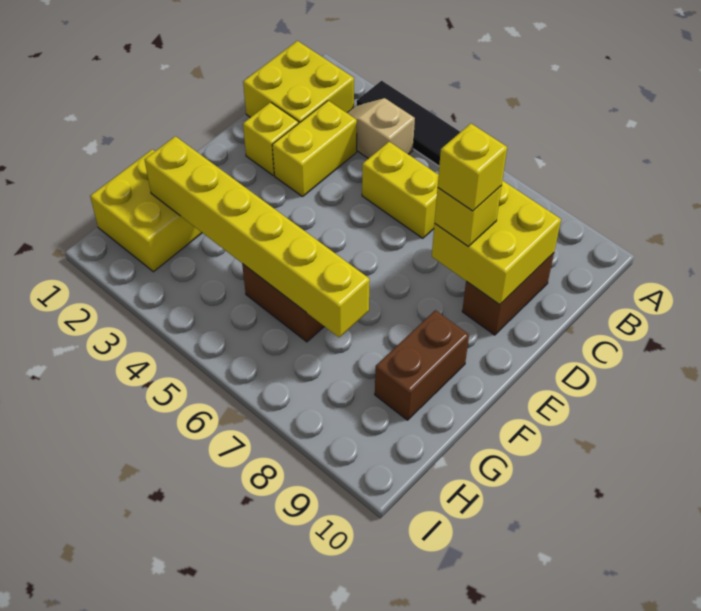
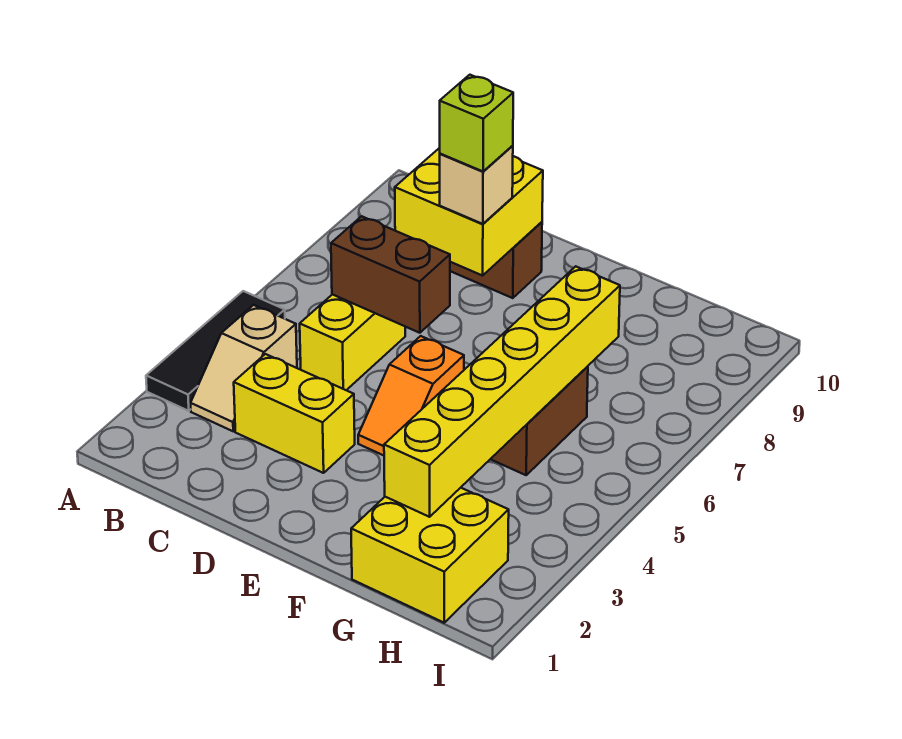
yellow 2x2 brick [243,41,354,123] -> none
yellow 1x1 brick [243,102,299,175] -> none
yellow 1x1 brick [435,186,502,246] -> tan 1x1 brick [440,146,513,224]
yellow 1x1 brick [438,124,507,211] -> lime 1x1 brick [440,75,513,171]
none -> orange 1x2 slope [358,336,464,455]
brown 1x2 brick [375,310,469,420] -> brown 1x2 brick moved to [331,216,450,333]

